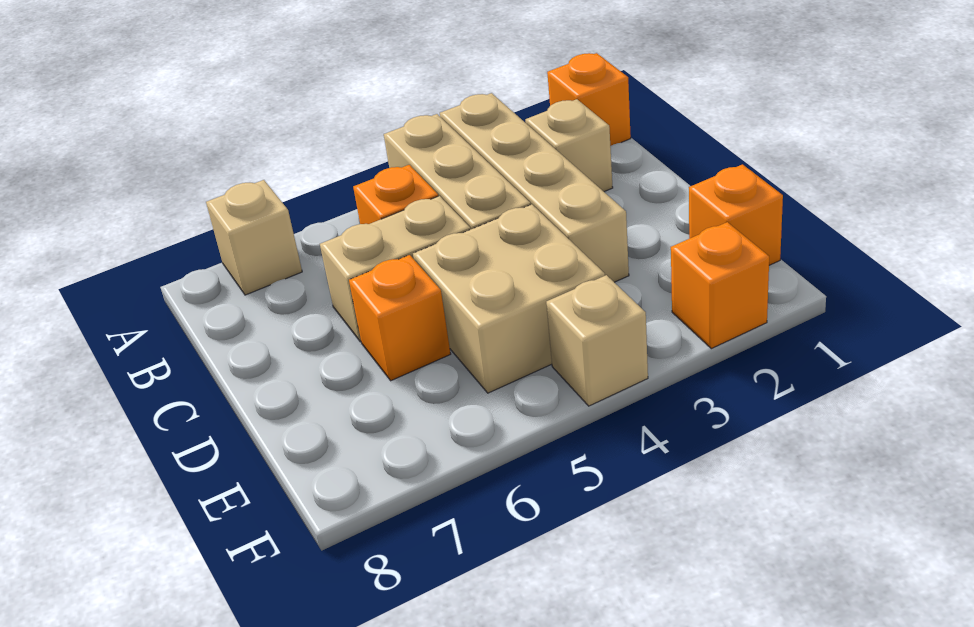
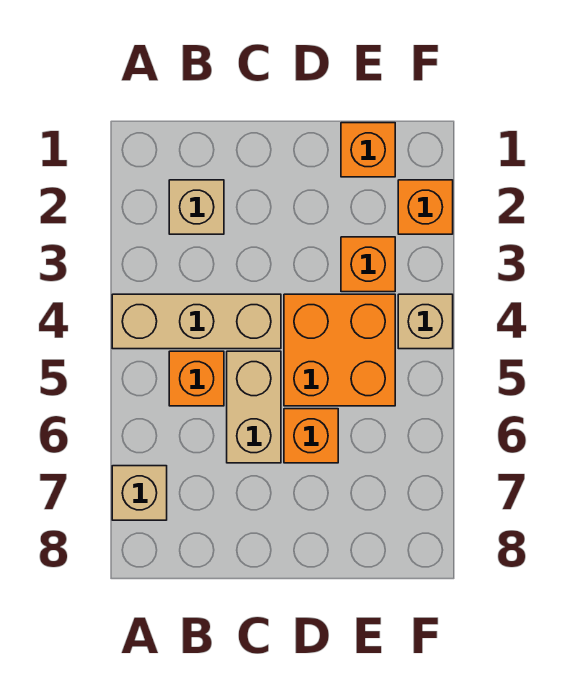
orange 1x1 brick [547,53,631,146] -> orange 1x1 brick moved to [341,237,395,292]
tan 1x4 brick [440,93,629,282] -> none
tan 2x2 brick [413,204,605,393] -> orange 2x2 brick [284,294,395,406]

